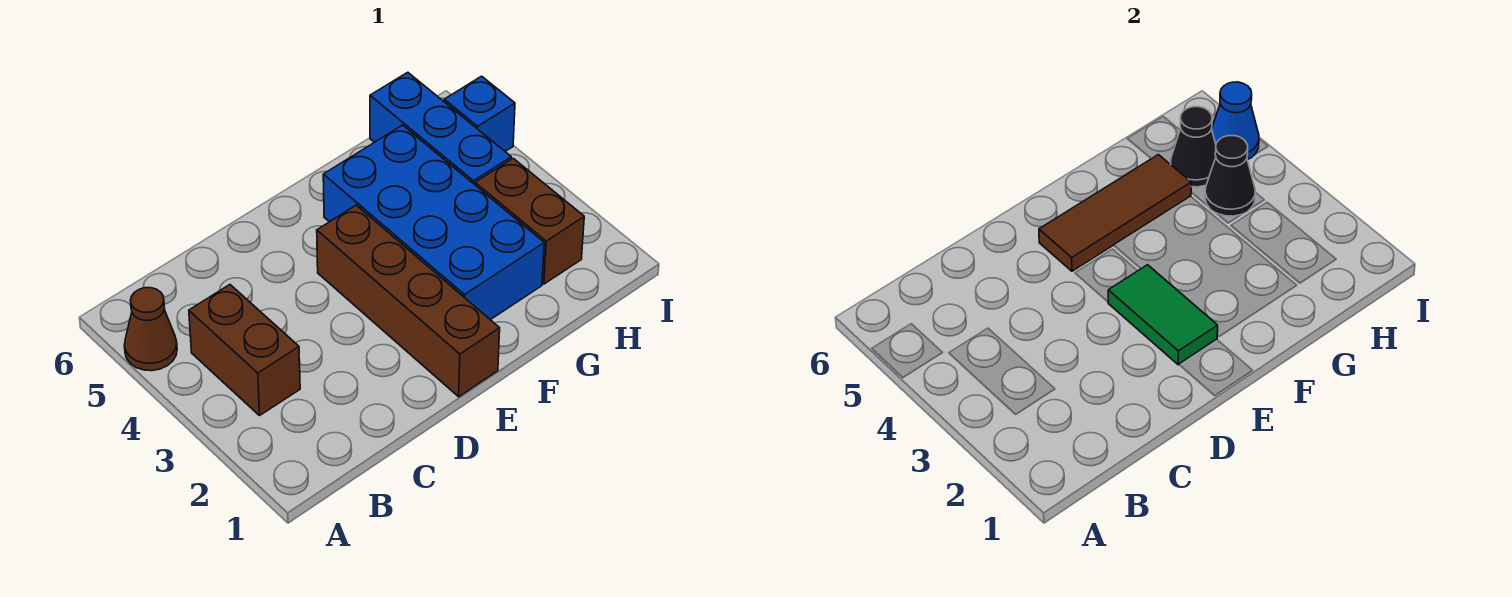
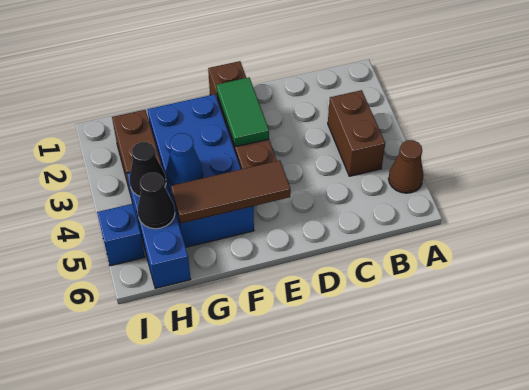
blue 1x1 cone [1212,82,1259,160] -> blue 1x1 cone moved to [167,133,203,185]

